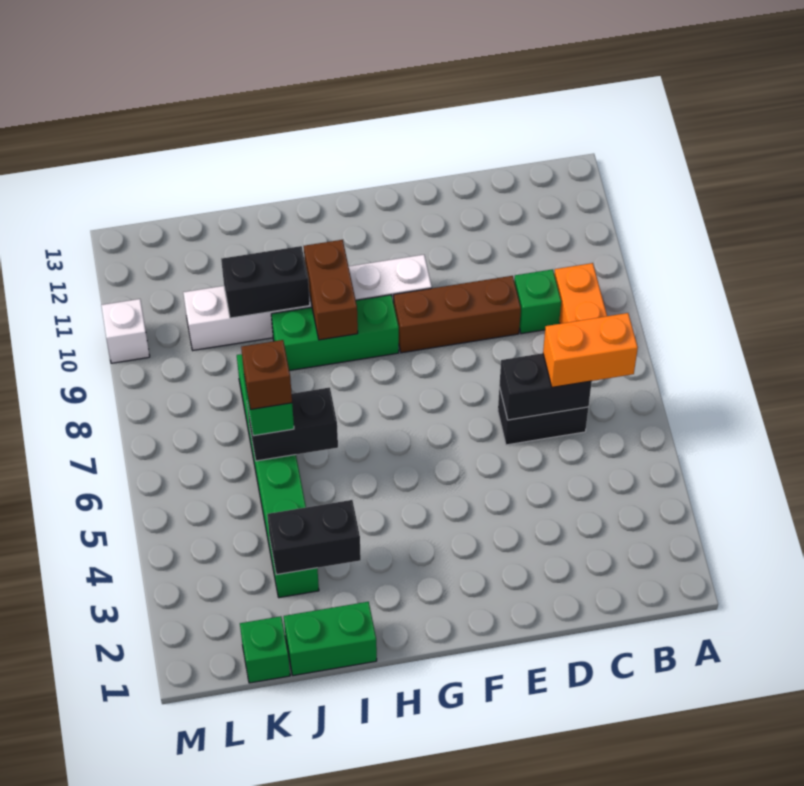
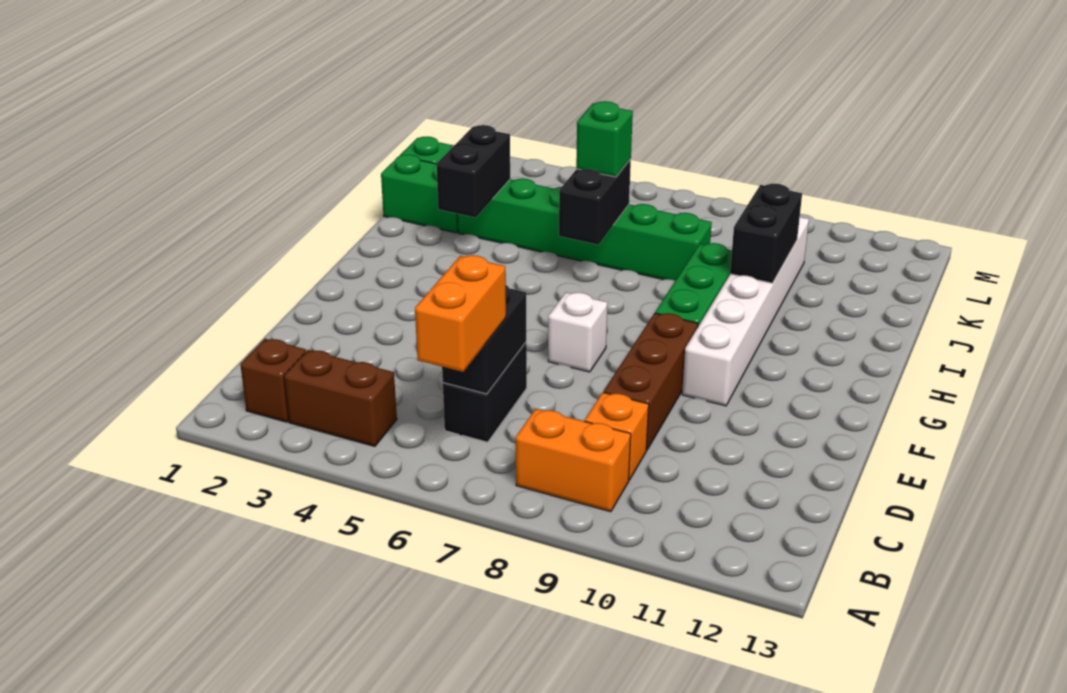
green 1x1 brick [514,269,561,334] -> orange 1x1 brick [585,392,649,480]
brown 1x2 brick [304,240,358,340] -> brown 1x2 brick moved to [284,350,397,446]
green 1x2 brick [284,602,377,676] -> green 1x2 brick turned to [381,155,458,233]
brown 1x1 brick [241,340,292,410] -> brown 1x1 brick moved to [240,339,306,422]
white 1x1 brick [101,299,150,363] -> white 1x1 brick moved to [548,292,608,372]

